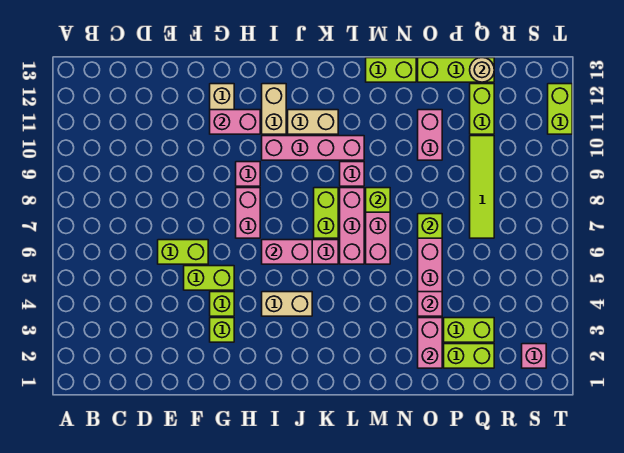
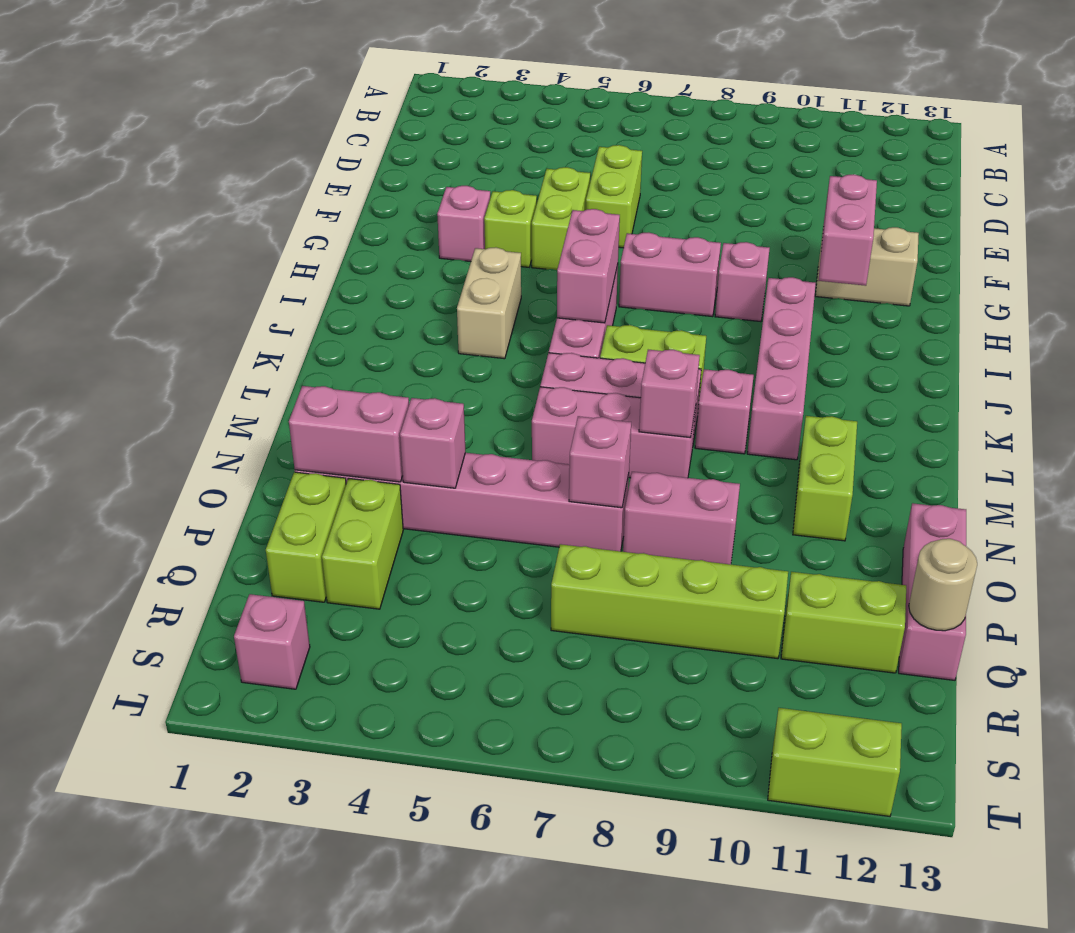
lime 1x1 brick [210,318,234,342] -> pink 1x1 brick [437,186,490,262]
tan 1x2 brick [262,84,286,134] -> none
tan 1x2 brick [288,110,338,134] -> none
lime 1x1 brick [366,188,390,212] -> pink 1x1 brick [639,350,700,438]
lime 1x2 brick [366,58,416,82] -> lime 1x2 brick moved to [793,416,857,541]
lime 1x1 brick [418,214,442,238] -> pink 1x1 brick [569,416,631,508]
pink 1x2 brick [418,110,442,160] -> pink 1x2 brick moved to [623,472,740,564]
lime 1x3 brick [418,58,494,82] -> pink 1x3 brick [899,503,966,680]
lime 1x4 tile [470,136,494,238] -> lime 1x4 brick [551,544,788,659]

